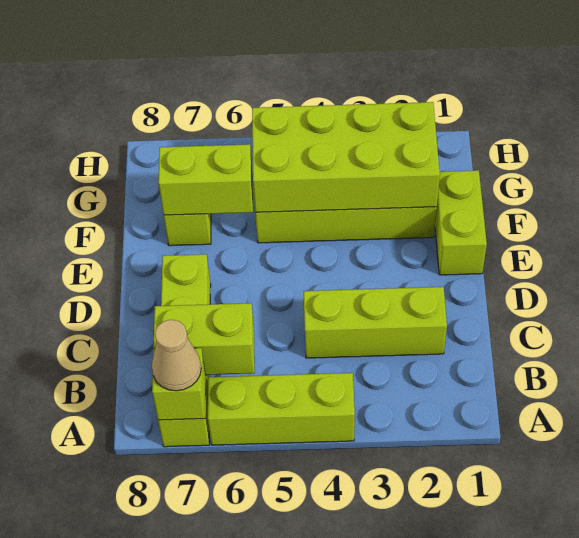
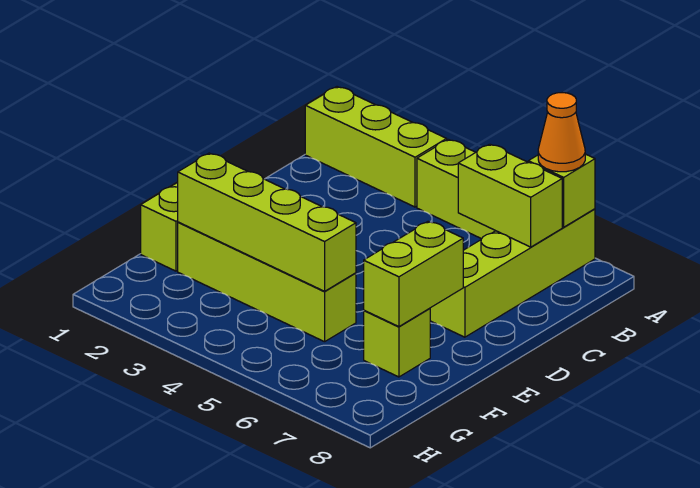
tan 1x1 cone [152,320,201,391] -> orange 1x1 cone [538,93,585,172]
lime 1x3 brick [304,287,447,358] -> lime 1x3 brick moved to [305,87,447,207]
lime 2x4 brick [252,102,440,212] -> lime 1x4 brick [178,153,356,291]
lime 1x2 brick [158,144,253,215] -> lime 1x2 brick turned to [364,222,463,327]

